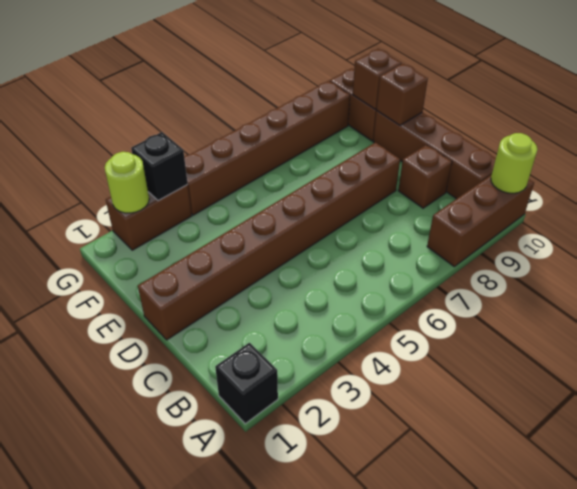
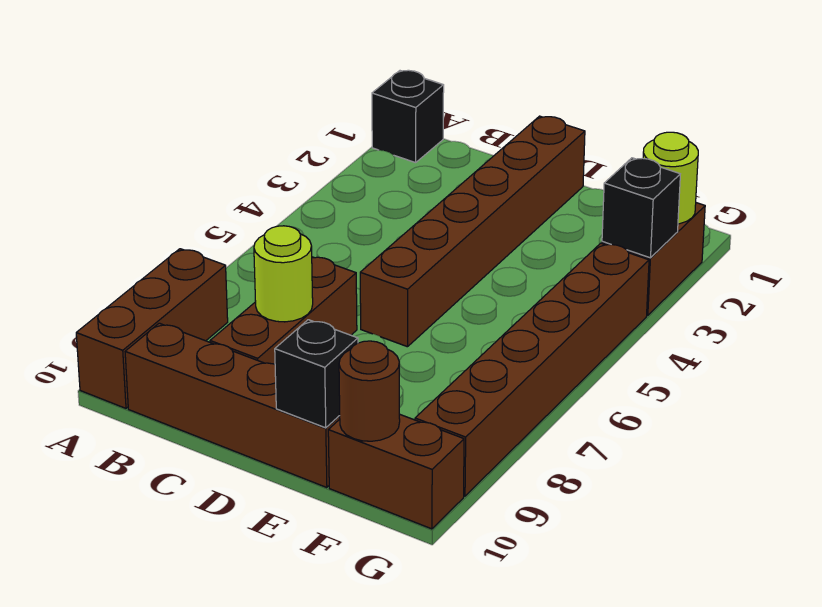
lime 1x1 round brick [491,133,538,193] -> lime 1x1 round brick moved to [254,226,313,322]
brown 1x1 brick [398,145,452,208] -> brown 1x3 brick [210,257,357,364]
brown 1x8 brick [138,142,400,340] -> brown 1x6 brick [360,116,585,347]
brown 1x1 brick [376,64,428,125] -> black 1x1 brick [275,320,358,428]
brown 1x1 brick [353,49,402,109] -> brown 1x1 round brick [339,341,400,441]

